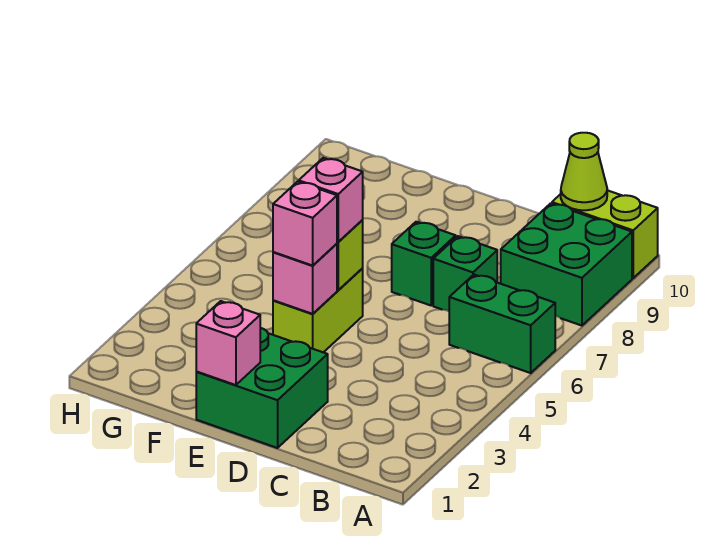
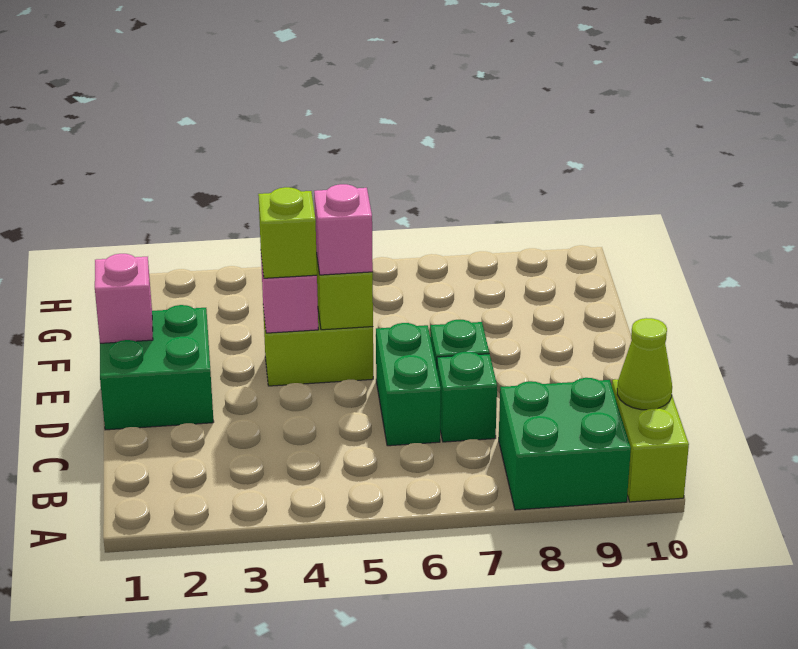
green 1x2 brick [449,275,555,373] -> green 1x2 brick moved to [376,323,441,446]
pink 1x1 brick [273,182,337,266] -> lime 1x1 brick [258,187,317,278]

